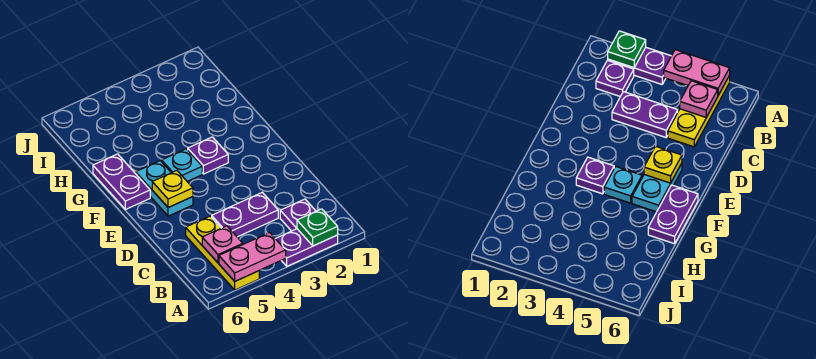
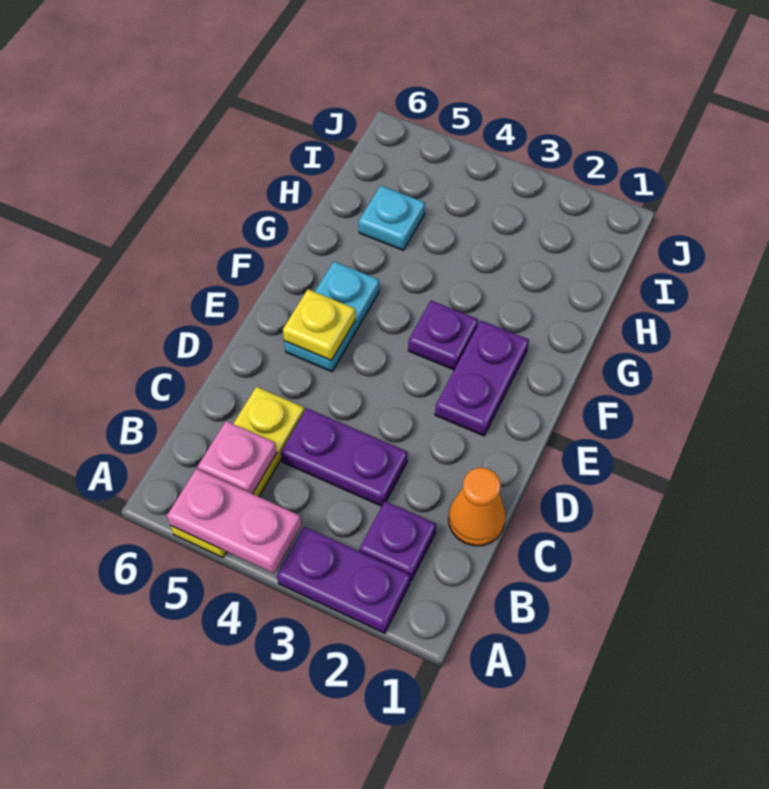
green 1x1 plate [297,209,338,246] -> none
none -> orange 1x1 cone [449,468,505,546]
cyan 1x1 plate [162,149,202,181] -> cyan 1x1 plate moved to [359,186,425,250]
purple 1x2 plate [93,154,150,209] -> purple 1x2 plate moved to [435,321,529,436]

